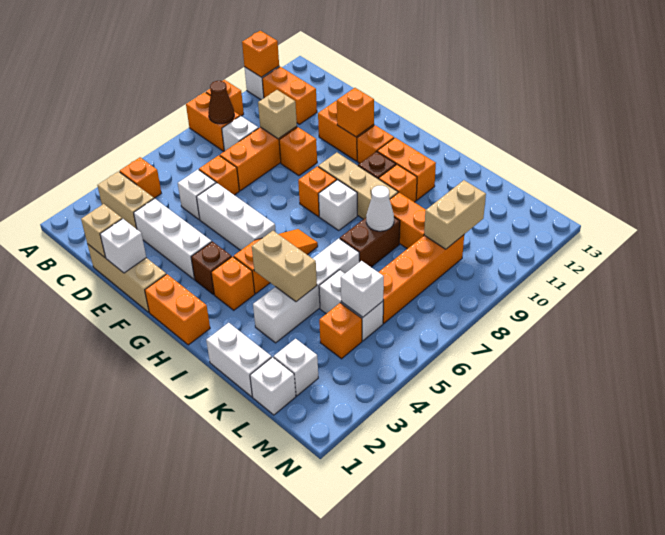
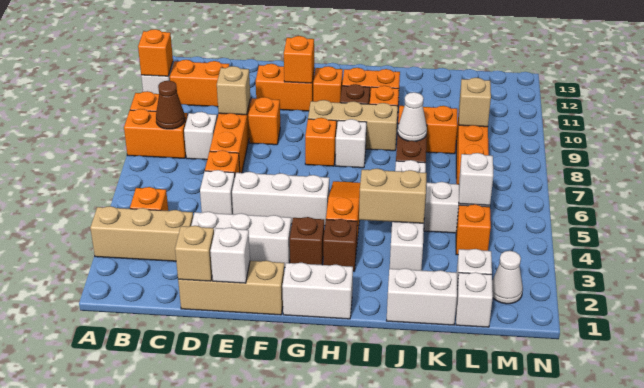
tan 1x2 brick [97,171,154,229] -> tan 1x3 brick [90,206,193,261]
orange 1x2 brick [145,274,210,345] -> white 1x2 brick [282,263,353,319]
orange 1x1 brick [211,257,255,310] -> brown 1x1 brick [323,219,357,271]
tan 1x2 brick [424,180,486,249] -> tan 1x1 brick [459,78,491,127]
none -> white 1x1 cone [492,251,523,304]

